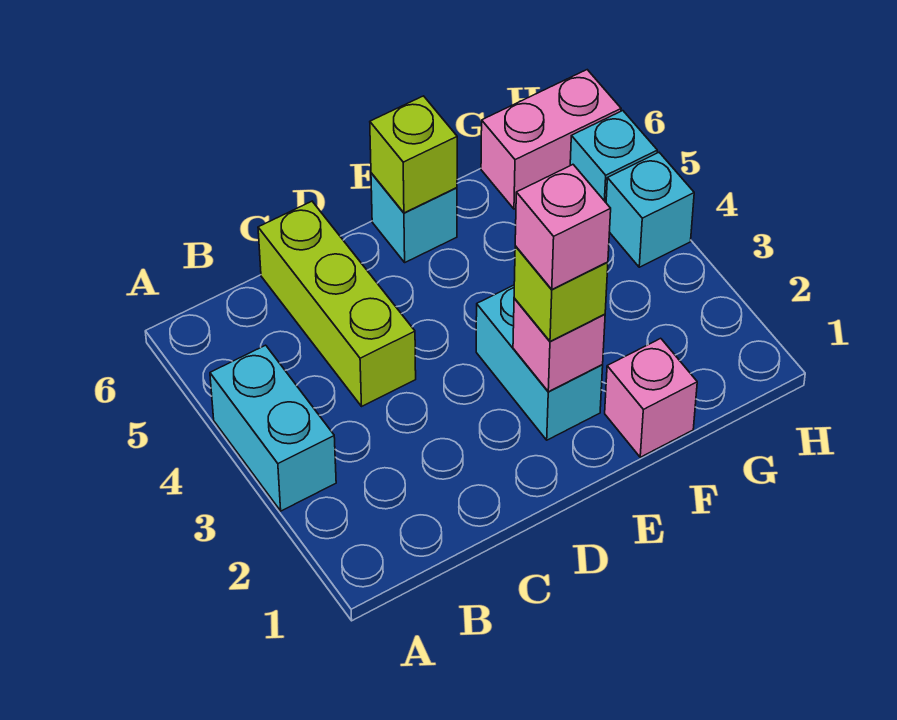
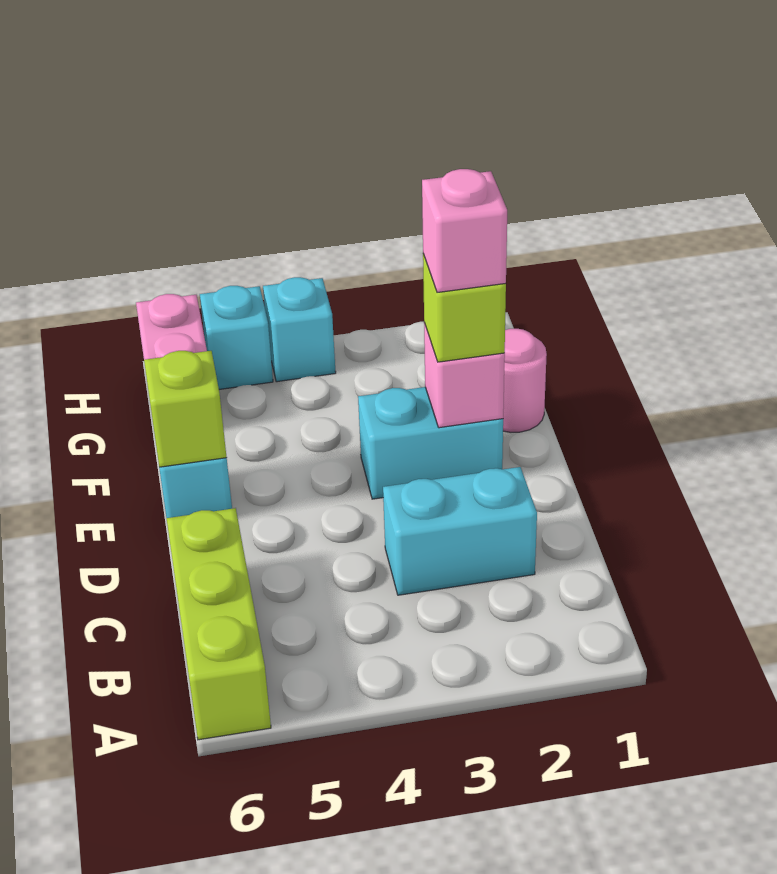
cyan 1x2 brick [210,345,336,511] -> cyan 1x2 brick moved to [383,467,537,595]
lime 1x3 brick [258,201,416,406] -> lime 1x3 brick turned to [166,508,271,740]
pink 1x1 brick [605,338,697,457] -> pink 1x1 round brick [503,329,547,432]

